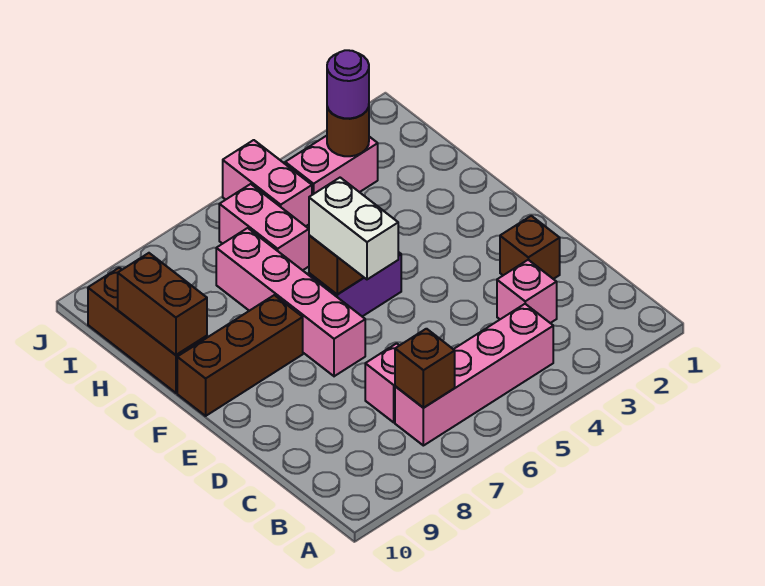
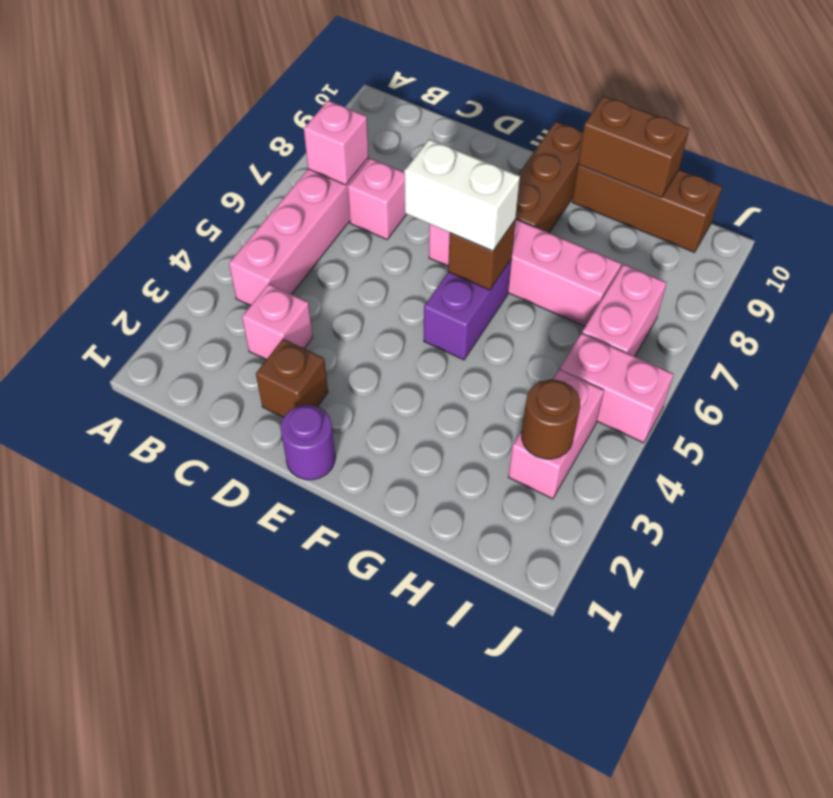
brown 1x1 brick [395,329,455,408] -> pink 1x1 brick [304,101,369,185]
pink 1x2 brick [219,184,309,270] -> pink 1x2 brick turned to [582,264,667,356]
purple 1x1 round brick [327,50,369,118] -> purple 1x1 round brick moved to [280,405,335,480]

